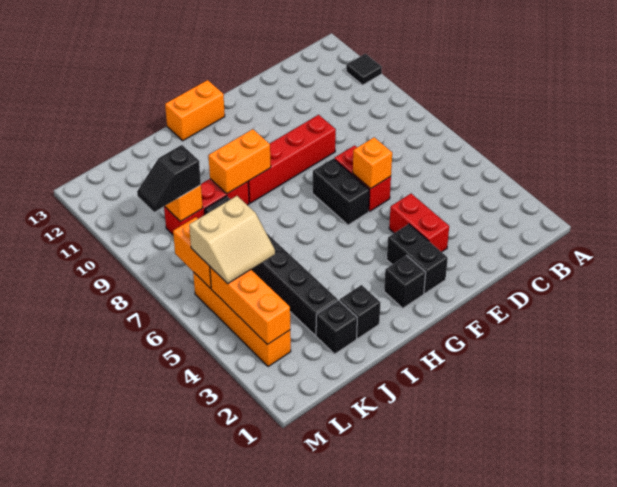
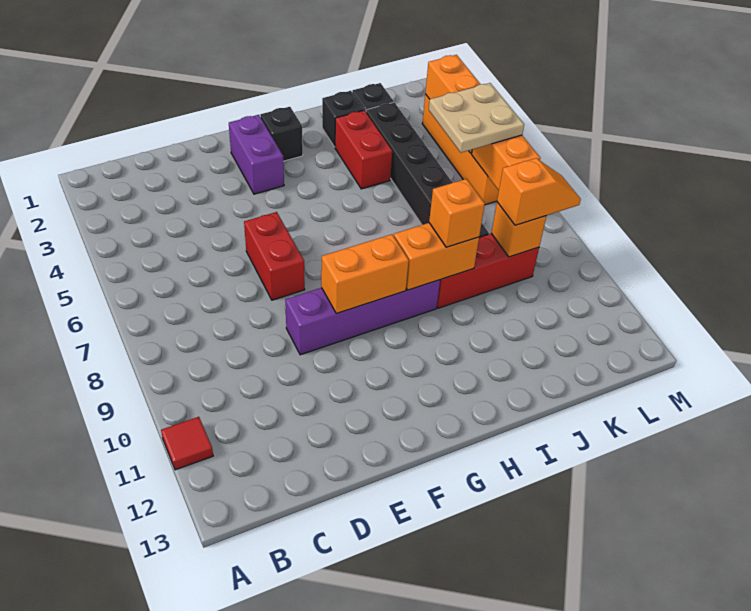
black 1x1 tile [346,54,382,85] -> red 1x1 tile [161,417,213,470]
red 1x2 brick [389,194,449,252] -> red 1x2 brick moved to [335,110,392,189]
orange 1x1 brick [353,137,392,189] -> orange 1x1 brick moved to [429,179,485,247]
red 1x4 brick [248,115,336,203] -> purple 1x4 brick [285,280,440,355]
black 1x2 brick [387,224,448,293] -> purple 1x2 brick [229,115,284,194]
black 1x2 brick [312,158,369,225] -> none
orange 1x2 brick [165,80,225,141] -> orange 1x2 brick moved to [321,234,409,313]
tan 2x2 slope [189,196,275,284] -> tan 2x2 plate [429,83,524,153]
black 1x2 slope [137,145,201,212] -> orange 1x2 slope [497,158,581,225]

